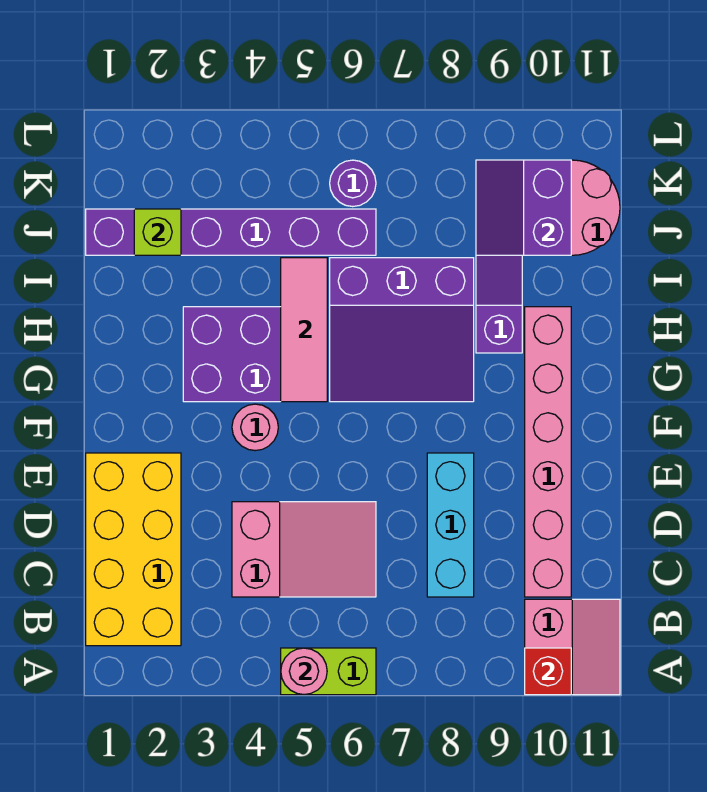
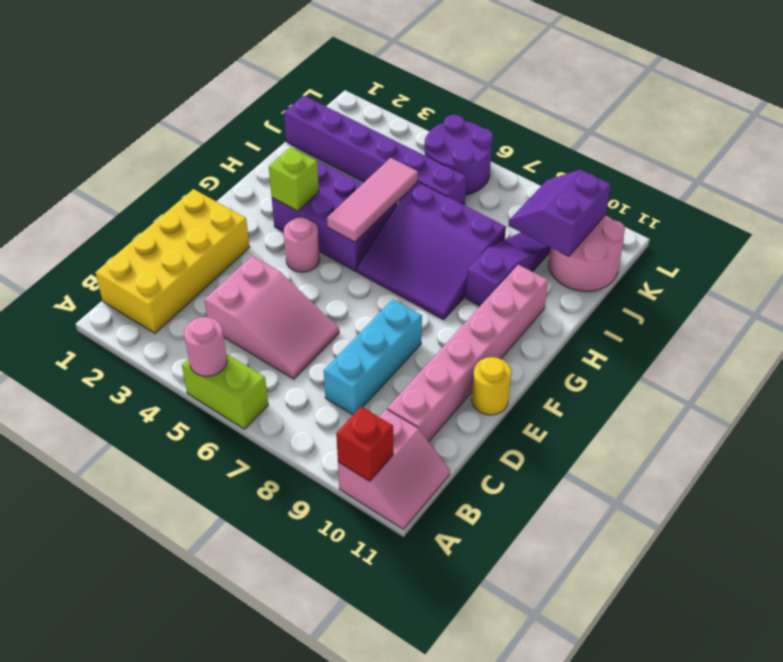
none -> yellow 1x1 round brick [472,357,511,415]
lime 1x1 brick [134,209,181,255] -> lime 1x1 brick moved to [269,147,319,211]
purple 1x1 round brick [330,160,376,207] -> purple 2x2 round brick [425,115,493,195]

